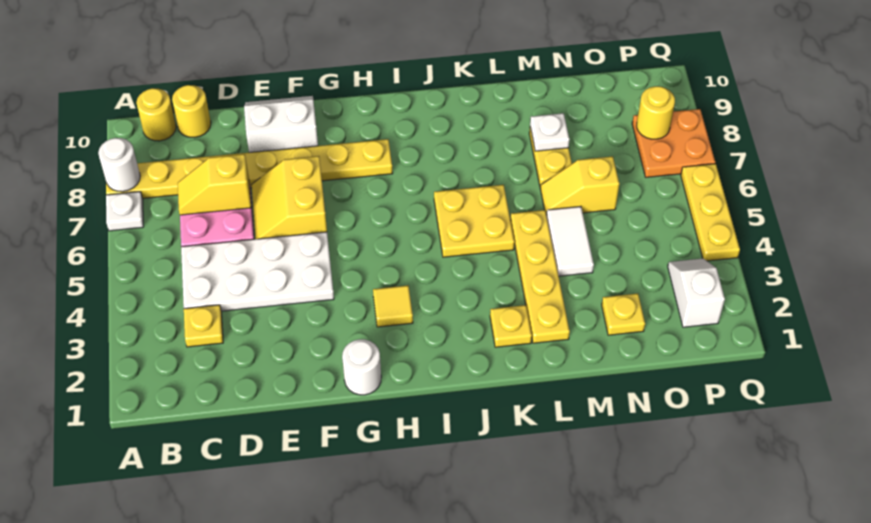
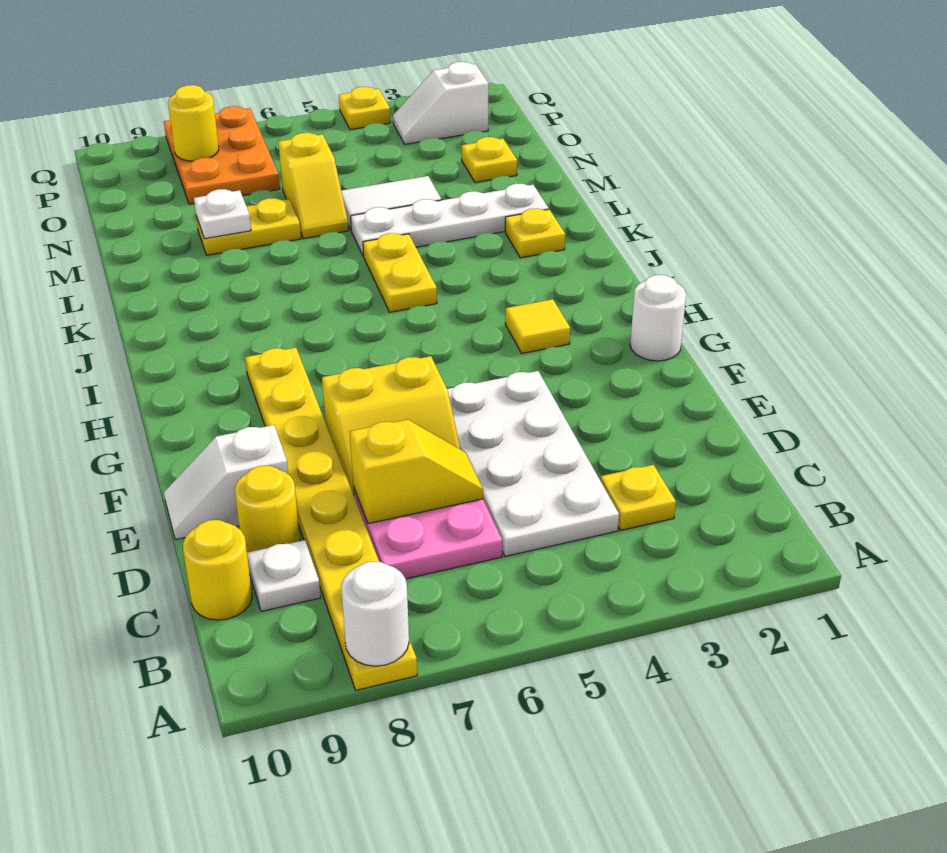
white 1x1 plate [106,192,144,231] -> white 1x1 plate moved to [247,540,321,611]
yellow 1x1 round brick [136,88,176,141] -> yellow 1x1 round brick moved to [235,466,300,552]
yellow 1x2 slope [178,154,251,215] -> yellow 1x2 slope turned to [350,420,483,524]
white 2x2 slope [244,96,318,153] -> white 1x2 slope [164,425,288,540]
yellow 2x2 plate [434,185,514,257] -> yellow 1x2 plate [363,233,437,312]
yellow 1x4 plate [510,210,570,343] -> white 1x4 plate [351,184,549,256]
orange 2x2 plate [632,109,715,177] -> orange 2x3 plate [164,106,280,204]
yellow 1x3 plate [681,164,740,261] -> yellow 1x1 plate [339,87,391,130]

